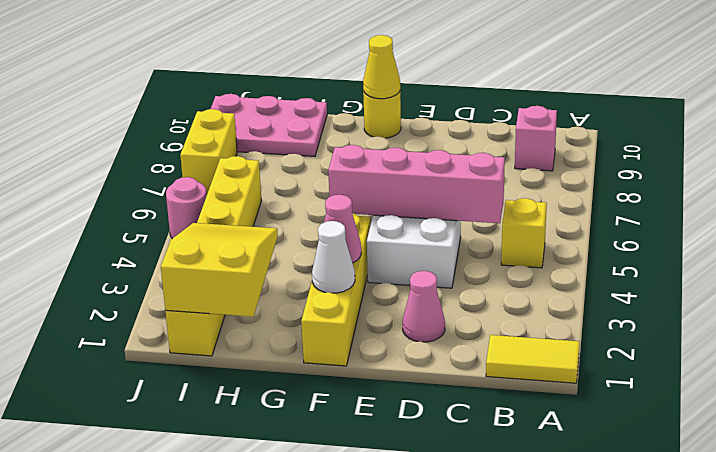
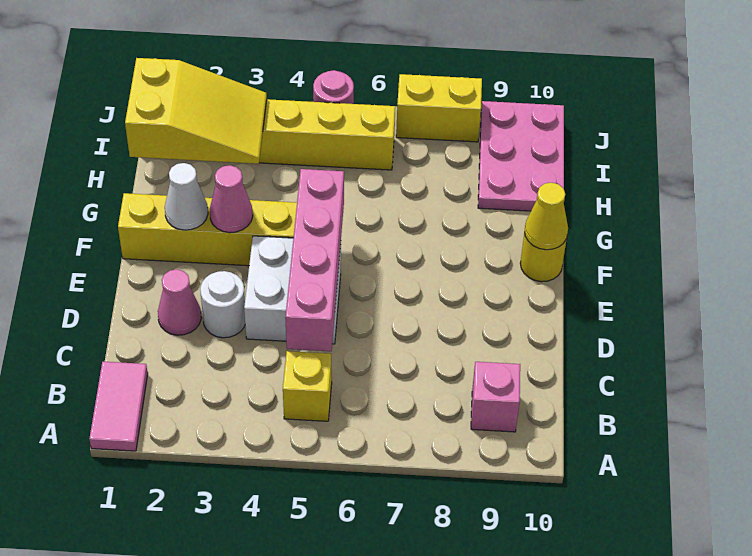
yellow 1x2 tile [486,335,579,383] -> pink 1x2 tile [89,362,148,451]
none -> white 1x1 round brick [200,271,245,338]

